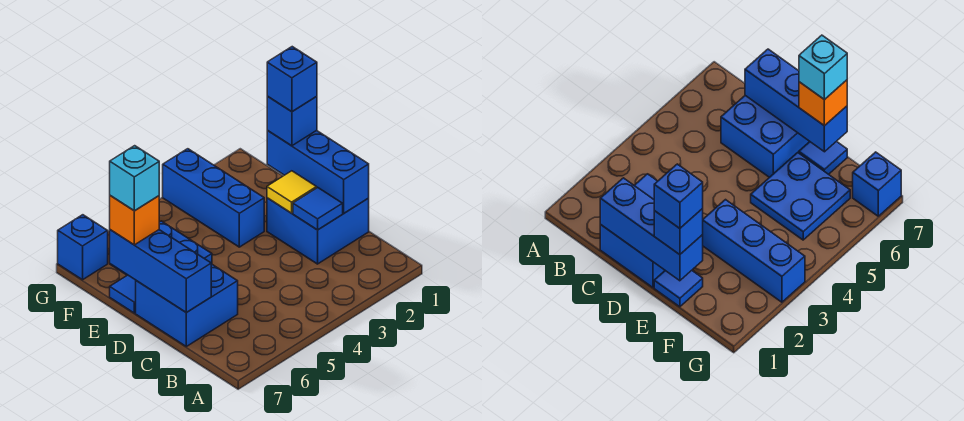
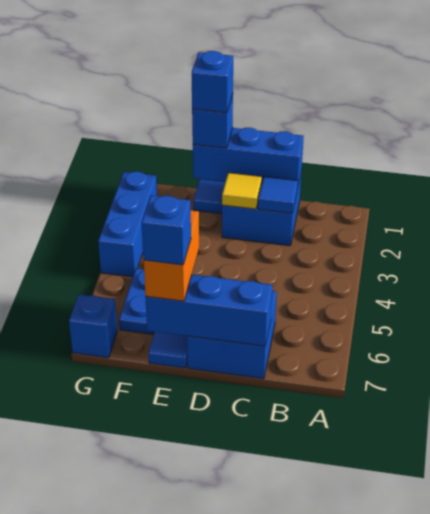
blue 1x3 brick [163,149,264,247] -> blue 1x3 brick turned to [98,172,157,277]
orange 1x1 brick [110,196,159,245] -> orange 1x2 brick [143,210,199,301]
cyan 1x1 brick [110,146,159,211] -> blue 1x1 brick [141,196,191,265]

